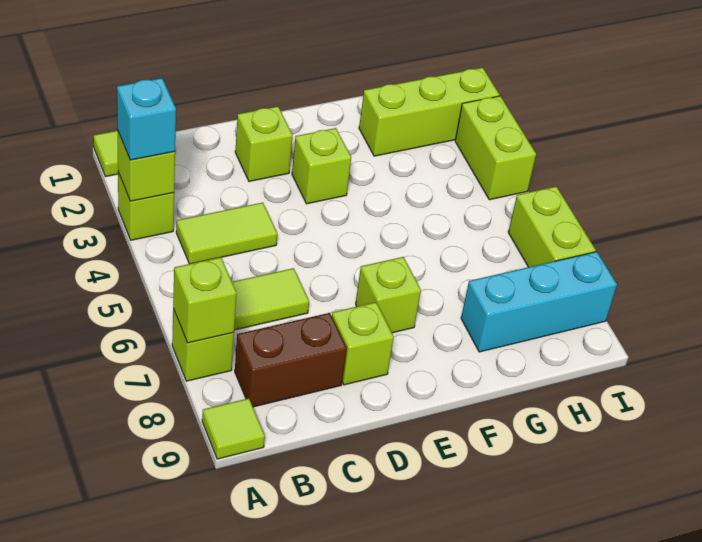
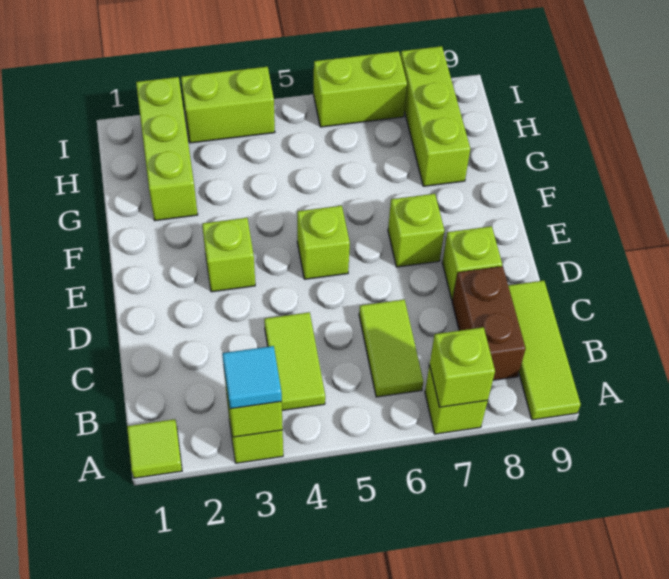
cyan 1x1 brick [117,78,176,160] -> cyan 1x1 tile [222,346,282,409]
lime 1x1 tile [202,398,265,459] -> lime 1x3 tile [508,281,581,420]
lime 1x1 brick [235,106,293,181] -> lime 1x1 brick moved to [297,206,350,279]
cyan 1x3 brick [461,252,617,352] -> lime 1x3 brick [401,46,470,186]

